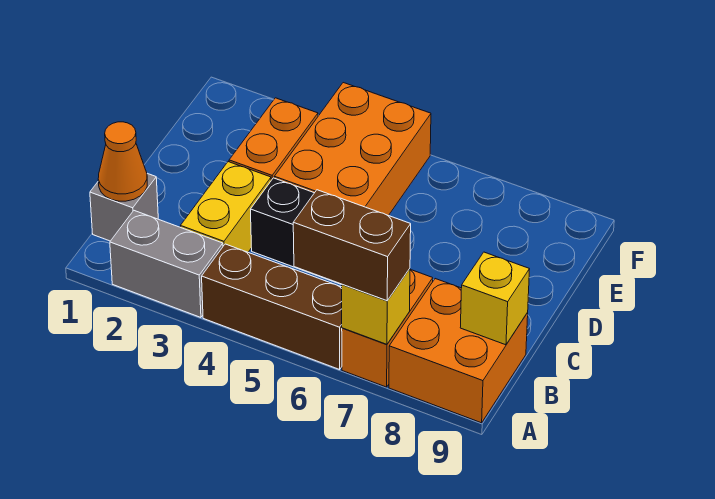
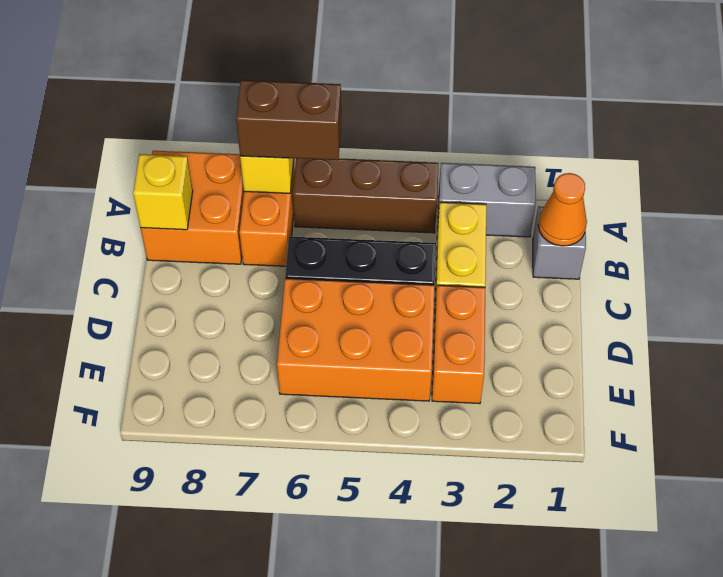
orange 2x3 brick [274,83,431,216] -> orange 2x3 brick turned to [277,278,435,401]

